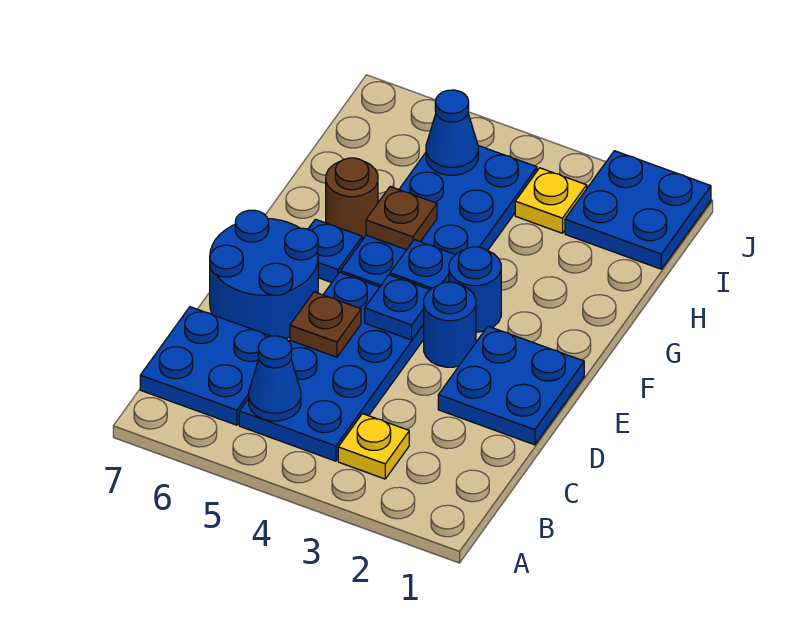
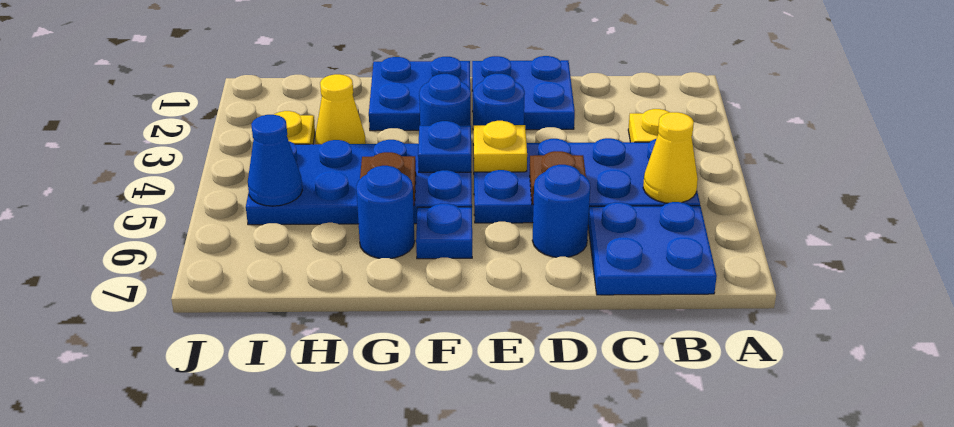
blue 1x1 cone [249,336,301,421] -> yellow 1x1 cone [643,112,698,203]
blue 2x2 round brick [210,210,318,339] -> blue 1x1 round brick [532,165,590,257]
blue 1x1 plate [365,275,430,340] -> yellow 1x1 plate [474,121,527,172]
brown 1x1 round brick [326,158,378,240] -> blue 1x1 round brick [356,166,415,258]
none -> yellow 1x1 cone [315,74,366,144]
blue 2x2 plate [565,151,711,269] -> blue 2x2 plate moved to [369,57,470,131]

